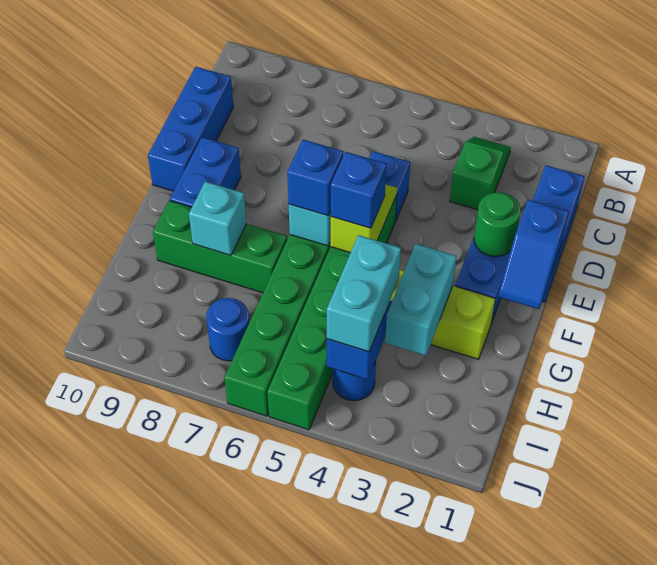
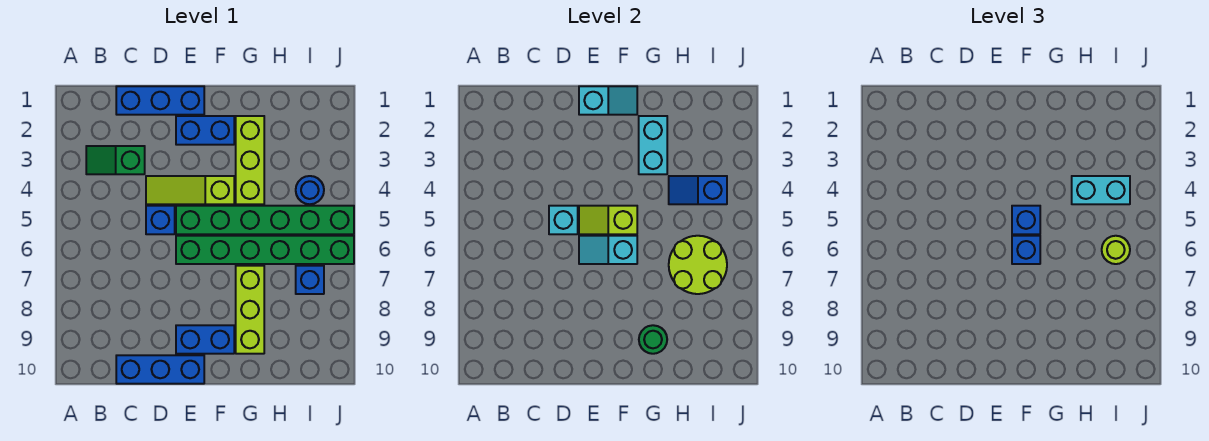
none -> lime 1x3 slope [146,176,234,204]
blue 1x2 slope [498,200,569,309] -> cyan 1x2 slope [579,86,637,115]
green 1x1 round brick [474,192,521,257] -> green 1x1 round brick moved to [639,325,667,354]
cyan 1x2 brick [385,244,457,356] -> cyan 1x2 brick turned to [639,116,667,174]
green 1x3 brick [153,200,287,293] -> lime 1x3 brick [236,266,264,354]
cyan 1x1 brick [189,181,247,255] -> cyan 1x1 brick moved to [549,206,578,234]
none -> lime 2x2 round brick [669,236,727,294]
none -> lime 1x1 round brick [1102,236,1130,264]
blue 1x1 round brick [206,298,249,361] -> blue 1x1 brick [296,266,324,294]

